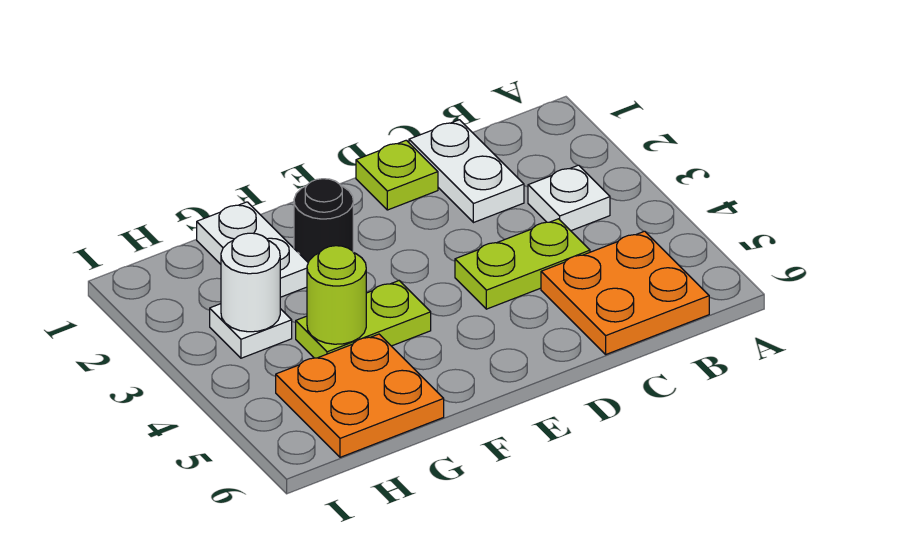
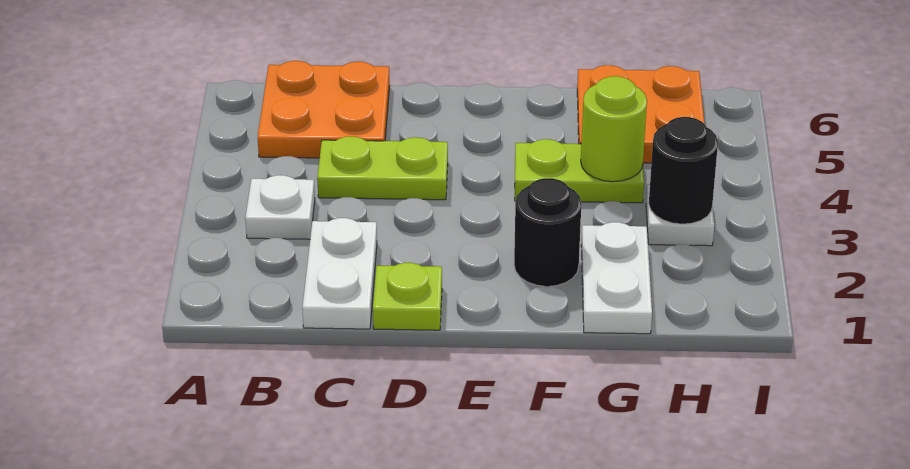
white 1x1 round brick [221,233,280,332] -> black 1x1 round brick [649,117,718,224]

